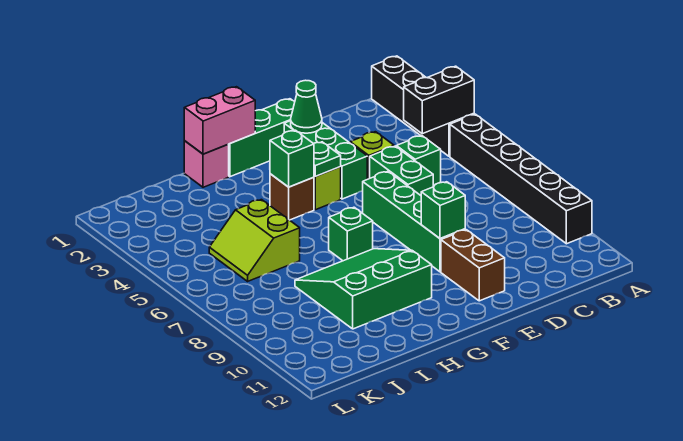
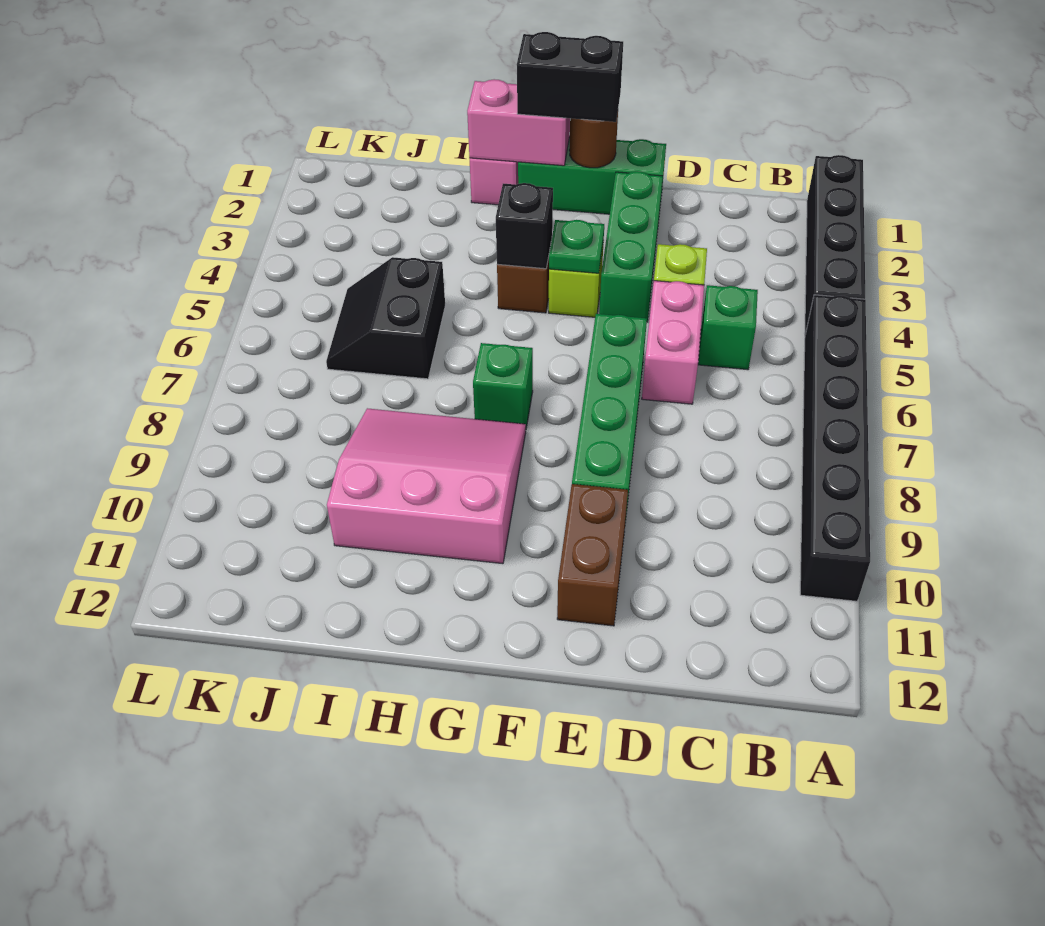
black 1x2 brick [404,66,474,134] -> black 1x2 brick moved to [517,32,623,122]
green 1x2 brick [370,146,433,195] -> pink 1x2 brick [642,281,704,404]
green 1x1 cone [291,80,322,133] -> none
green 1x1 brick [421,182,465,239] -> none
none -> brown 1x1 round brick [569,113,618,168]
green 1x1 brick [270,130,314,187] -> black 1x1 brick [496,183,553,269]
green 3x3 slope [295,249,432,329] -> pink 3x3 slope [327,408,526,564]
lime 2x2 slope [209,200,300,281] -> black 2x2 slope [326,257,445,379]

